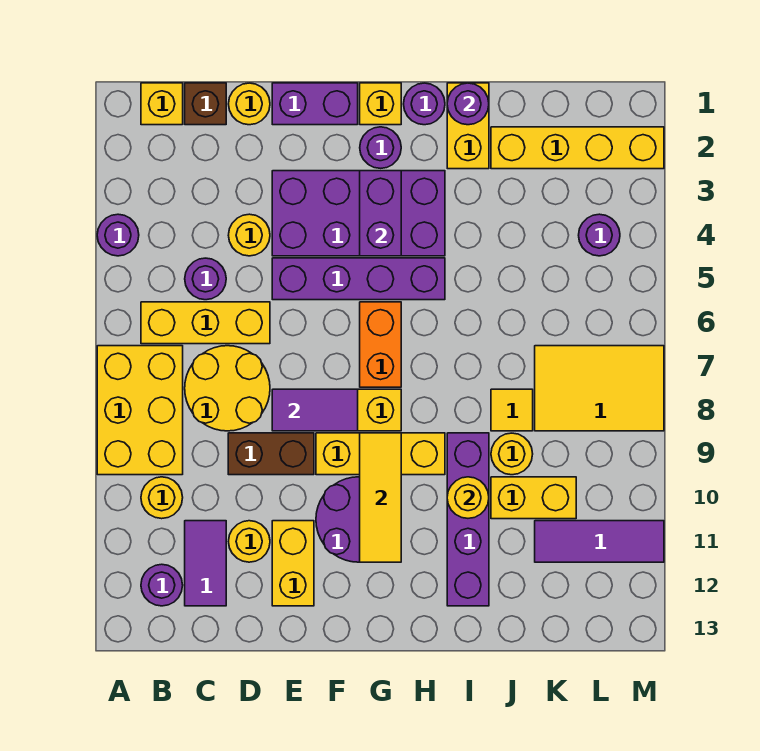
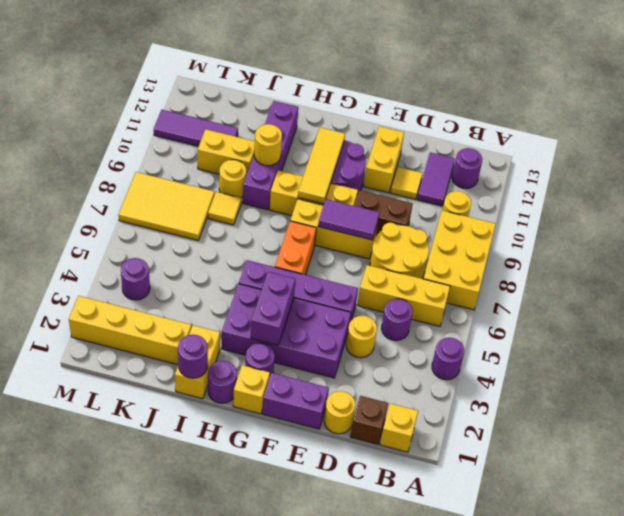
yellow 1x1 round brick [229,521,270,562] -> yellow 1x1 tile [390,167,422,199]

